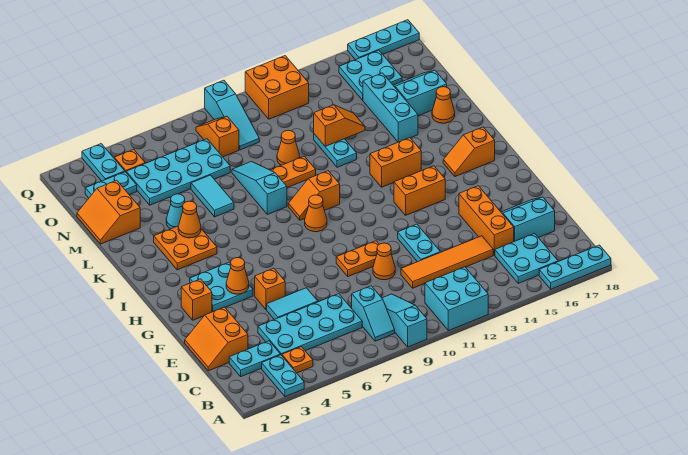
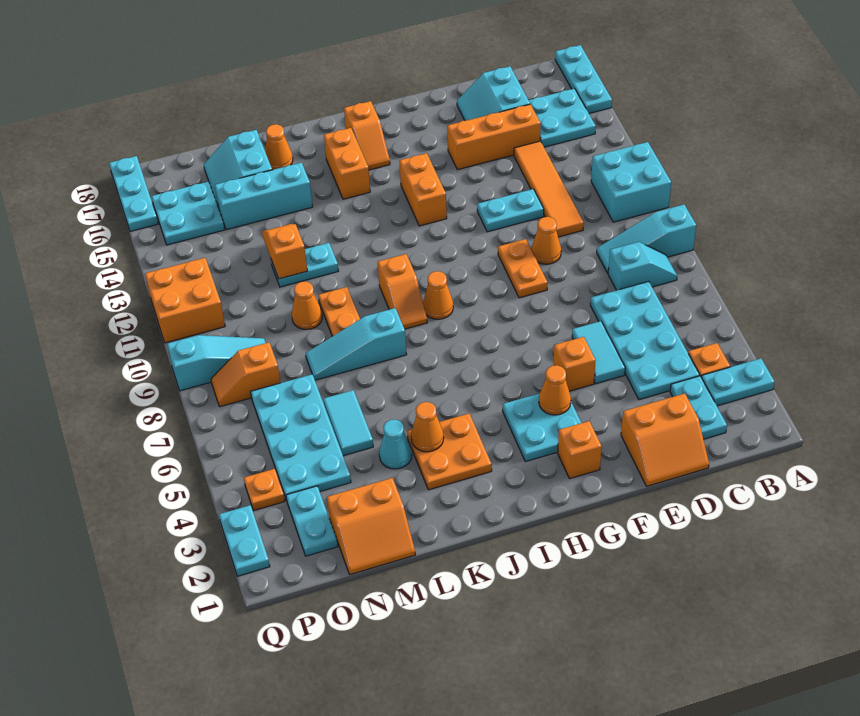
orange 1x2 brick [370,138,421,187] -> orange 1x2 brick moved to [324,128,370,199]
cyan 1x2 tile [191,175,234,217] -> cyan 1x2 tile turned to [323,390,373,456]
cyan 1x2 plate [82,144,125,181] -> cyan 1x2 plate turned to [219,505,270,576]

